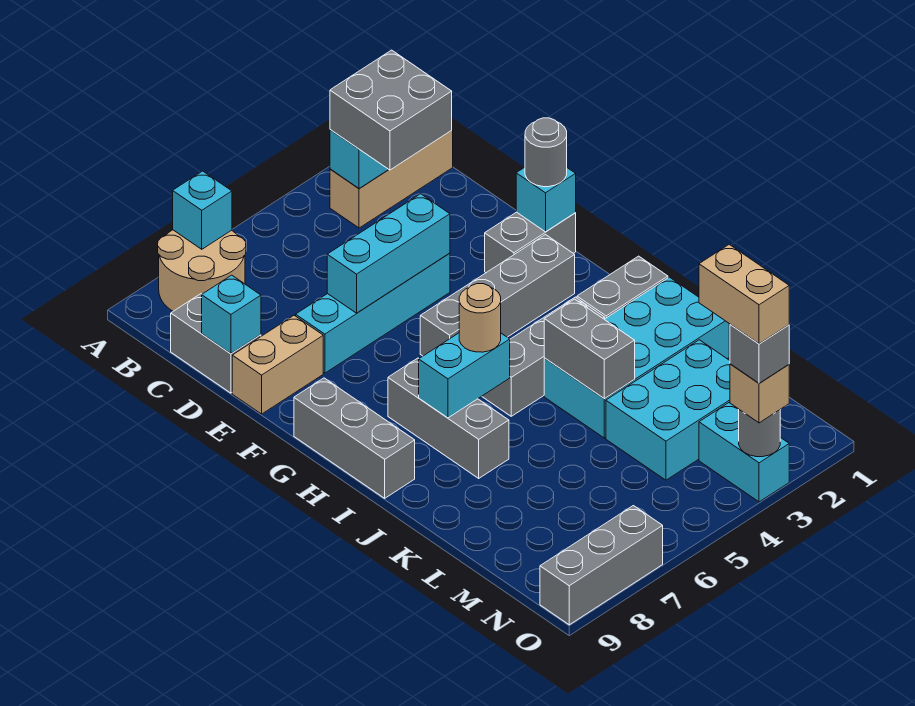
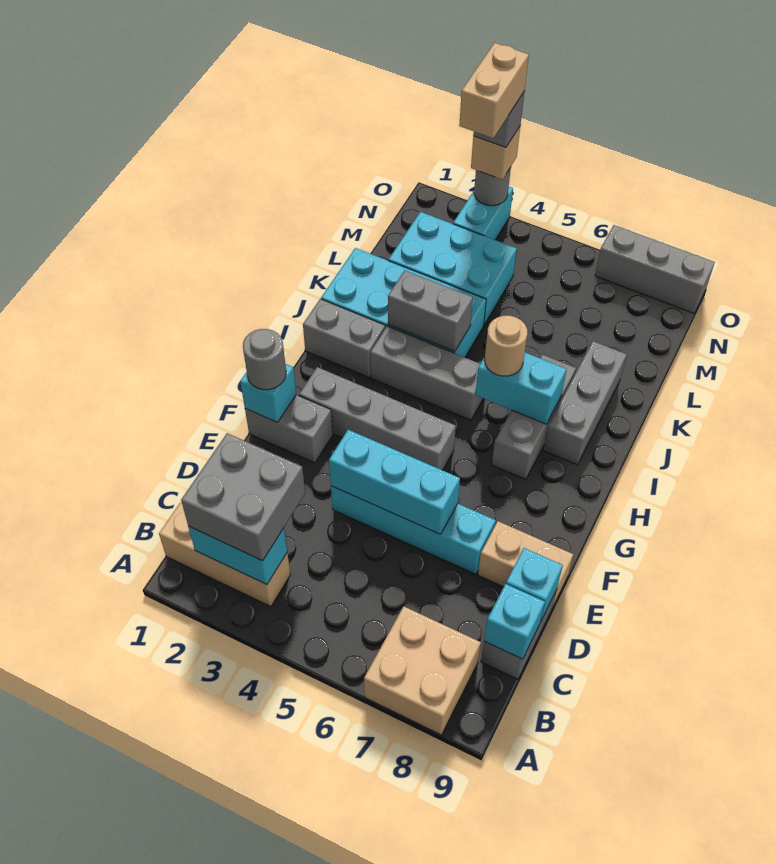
tan 2x2 round brick [158,230,246,311] -> tan 2x2 brick [364,606,481,735]
cyan 1x1 brick [173,171,232,249] -> cyan 1x1 brick moved to [484,584,545,659]
grey 1x3 brick [294,378,415,498] -> grey 1x3 brick moved to [543,341,627,465]
grey 1x2 brick [544,299,635,399] -> grey 1x2 brick turned to [388,270,473,351]

